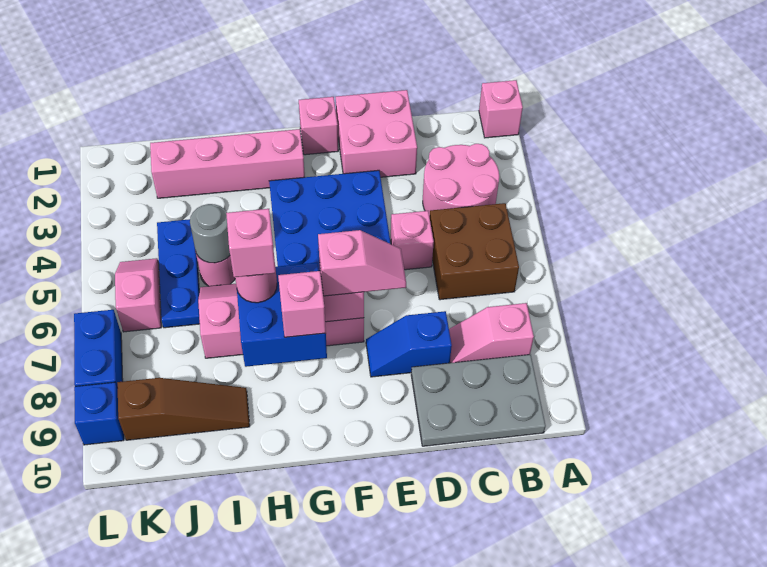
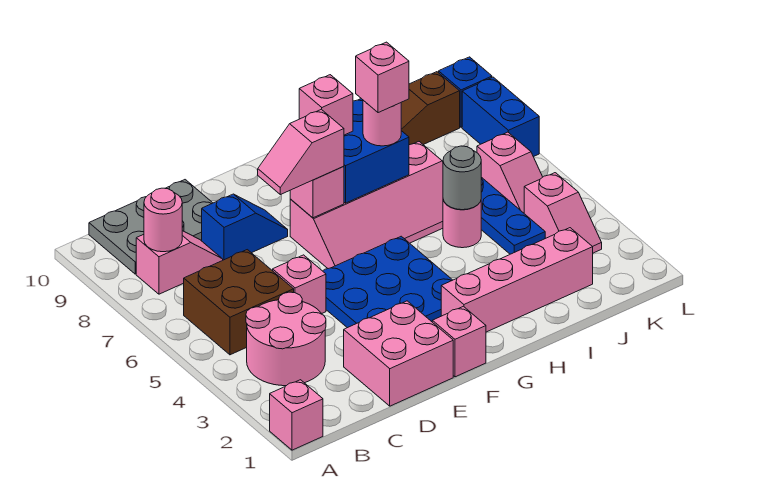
none -> pink 1x1 round brick [144,188,182,252]
none -> pink 1x2 slope [524,173,602,253]

